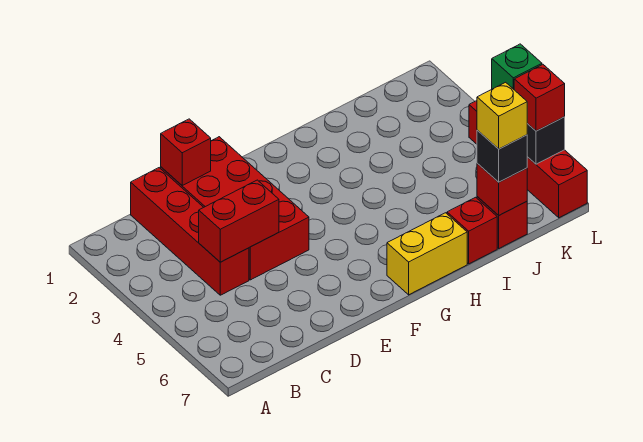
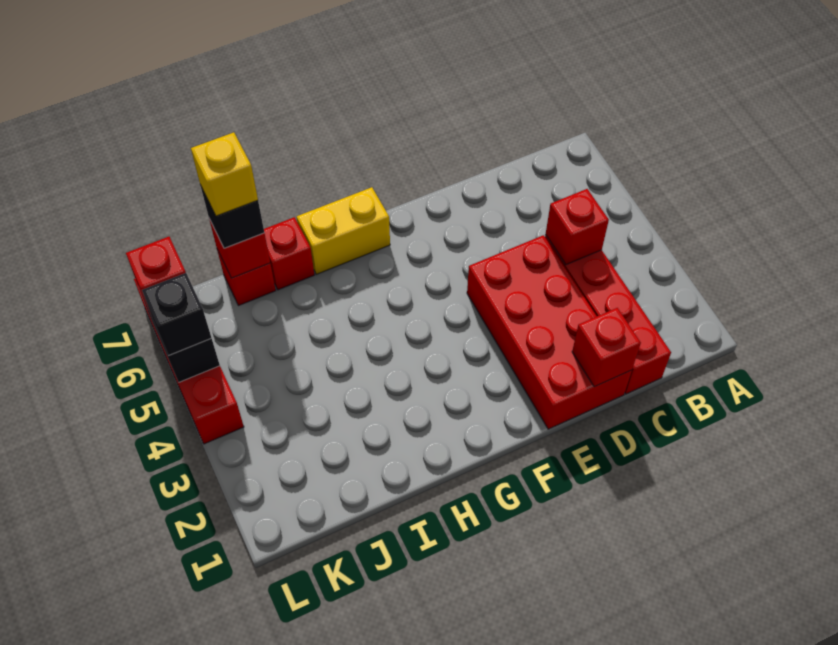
red 1x2 brick [199,180,279,262] -> red 1x1 brick [546,189,609,265]
green 1x1 brick [492,44,542,89] -> black 1x1 brick [142,273,211,355]

